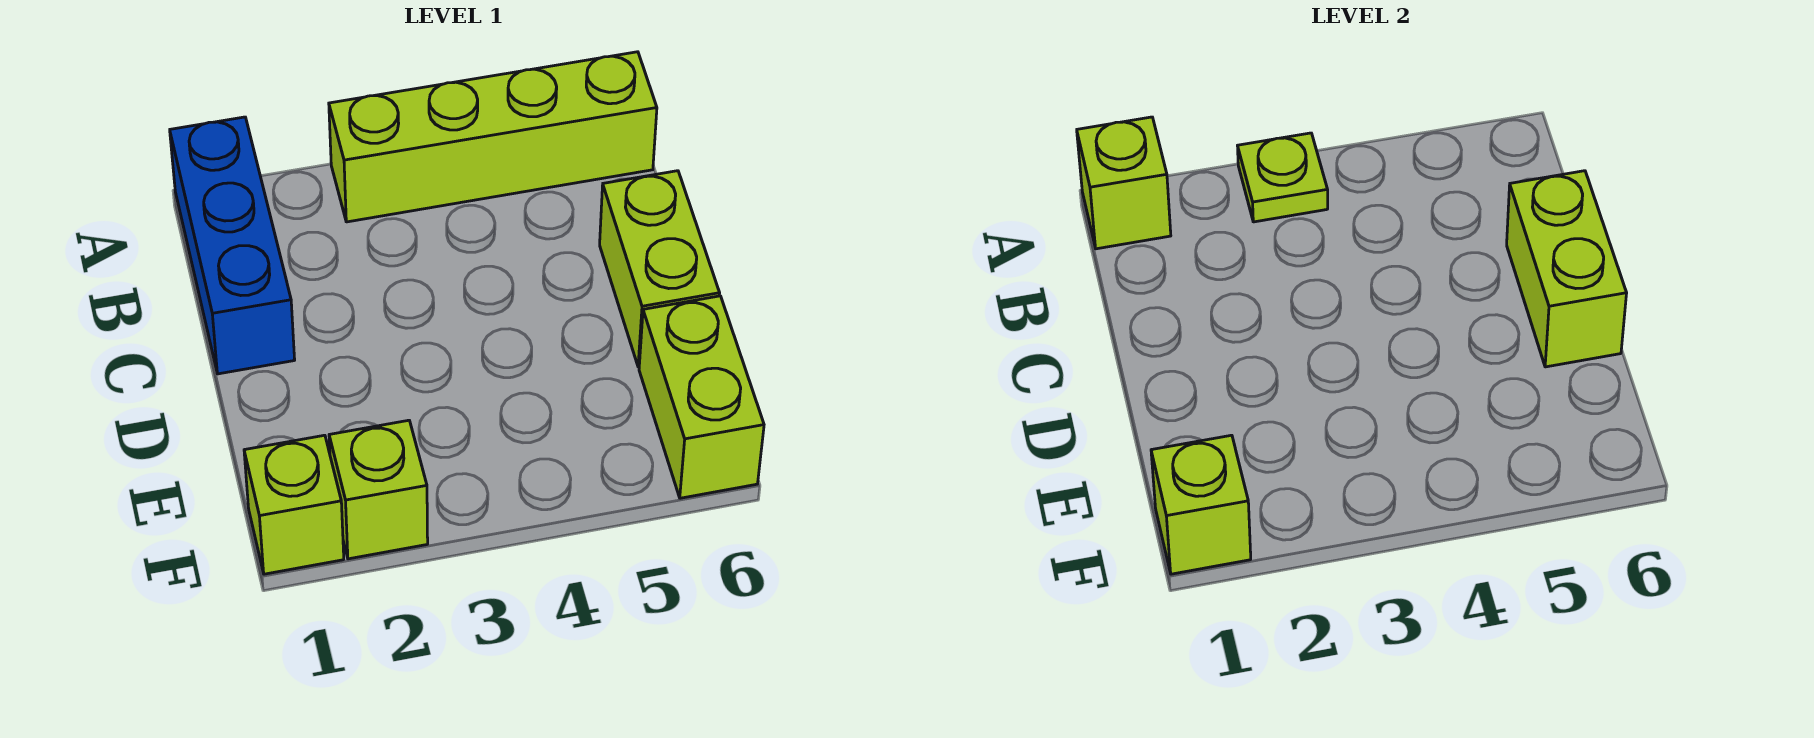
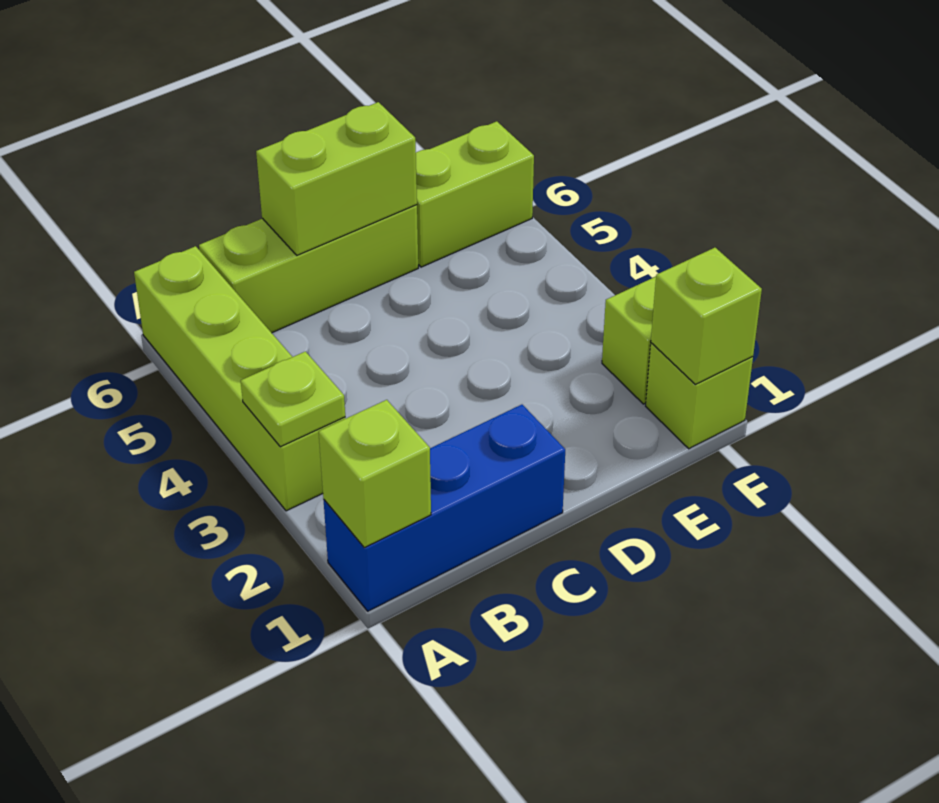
lime 1x2 brick [600,171,720,367] -> lime 1x3 brick [199,205,418,333]

